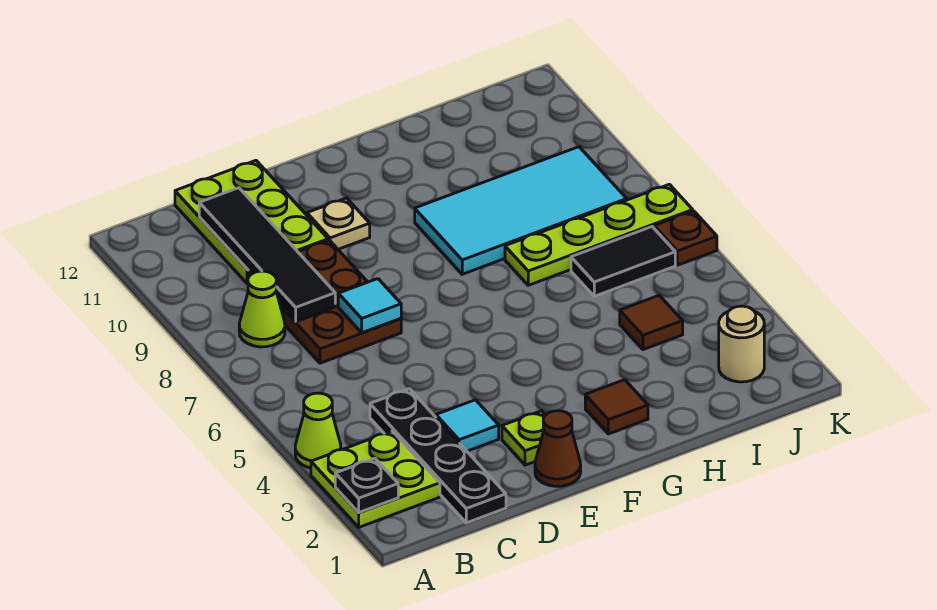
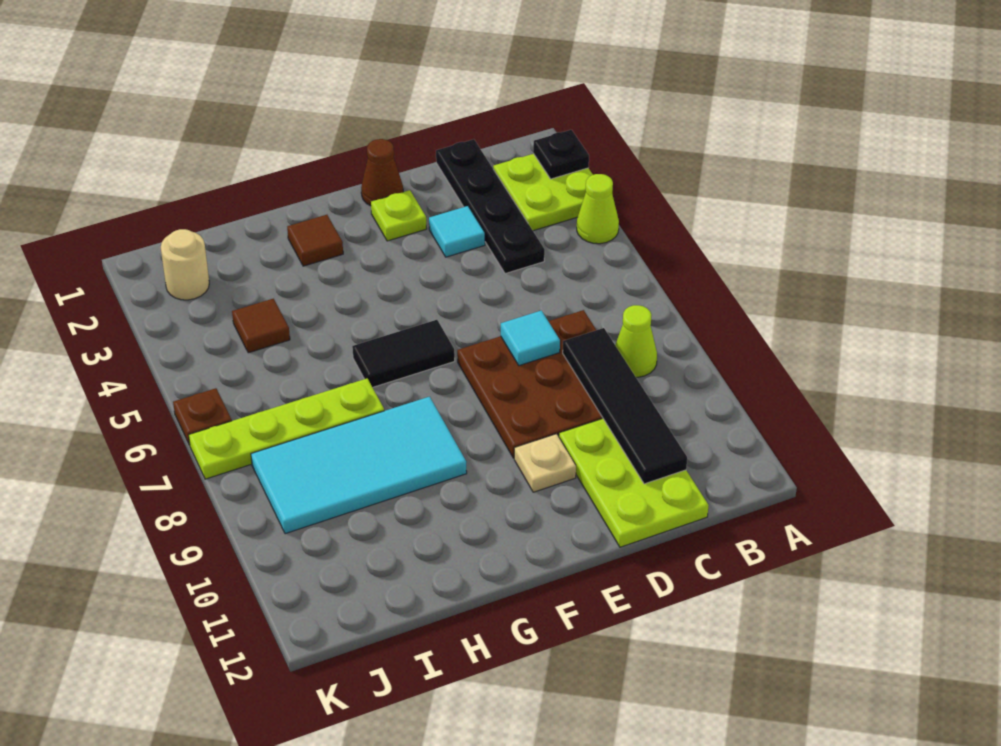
brown 2x3 plate [248,240,401,363] -> brown 3x3 plate [457,310,603,458]
black 1x2 tile [571,227,675,296] -> black 1x2 tile moved to [352,320,455,387]

